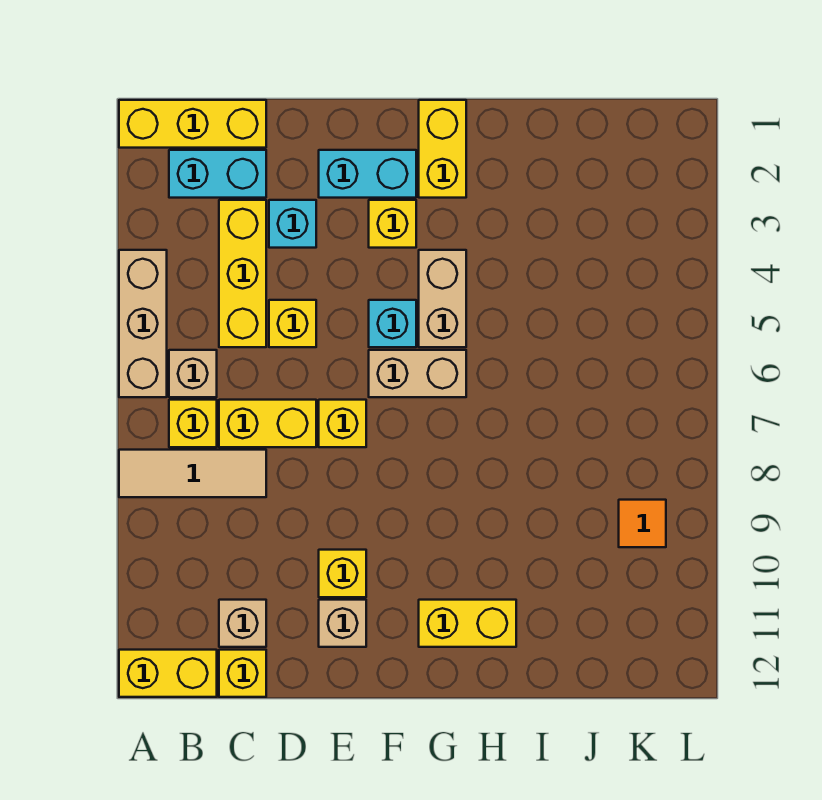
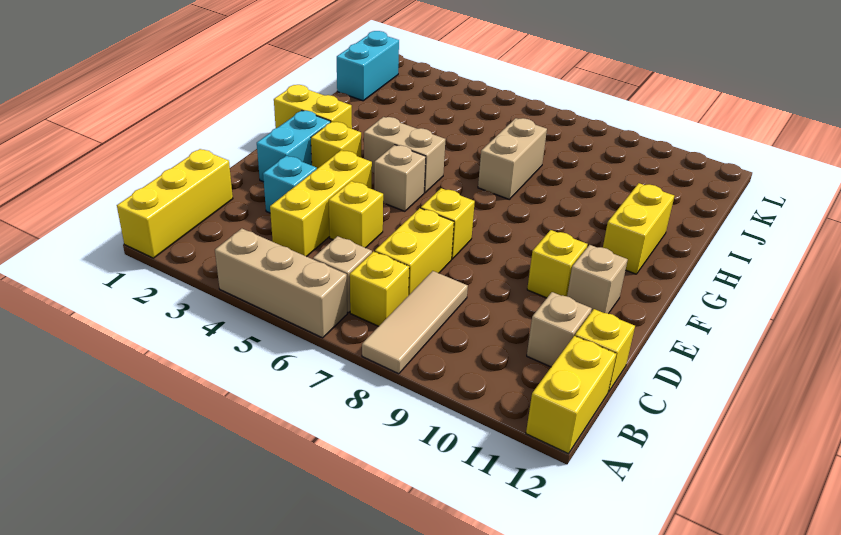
cyan 1x2 brick [169,150,266,198] -> cyan 1x2 brick moved to [337,31,399,101]
yellow 1x3 brick [219,200,266,347] -> yellow 1x3 brick turned to [270,150,372,257]
cyan 1x1 brick [369,300,416,347] -> tan 1x1 brick [374,145,426,211]
tan 1x2 brick [369,350,466,397] -> tan 1x2 brick moved to [478,118,547,199]
orange 1x1 tile [619,500,666,547] -> none

